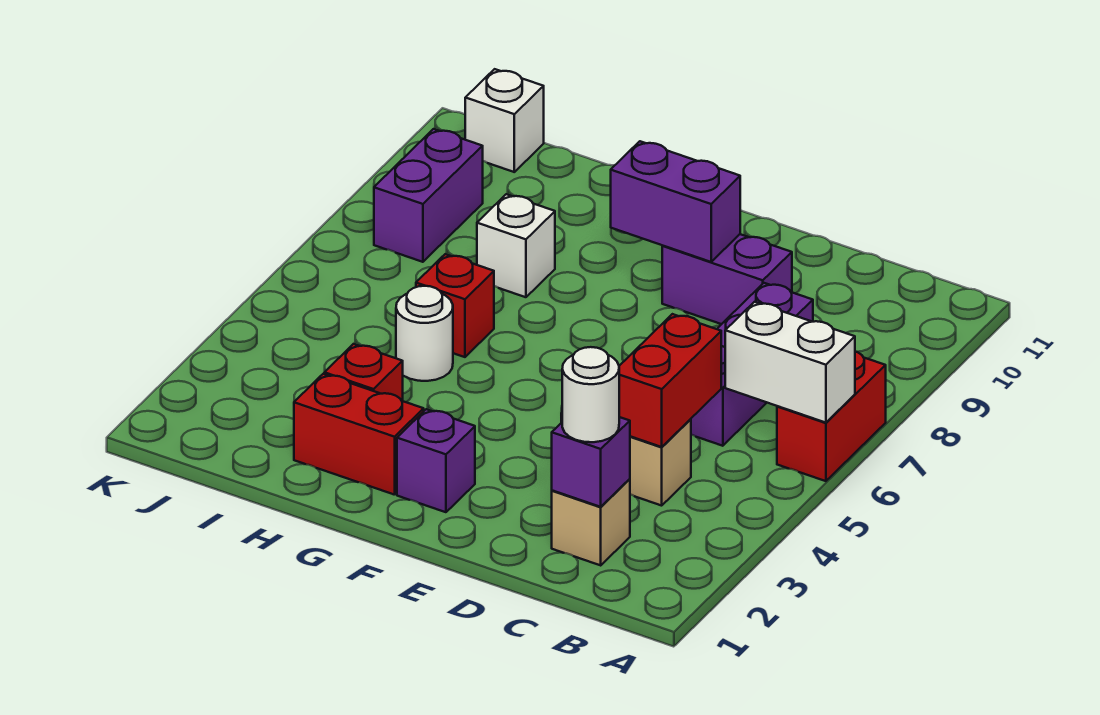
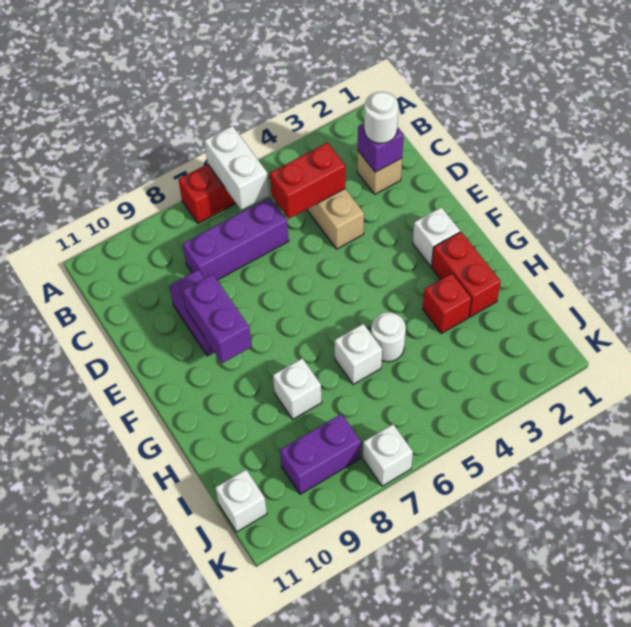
purple 1x1 brick [397,409,475,512] -> white 1x1 brick [413,207,460,267]
red 1x1 brick [416,254,494,357] -> white 1x1 brick [335,324,382,385]
none -> white 1x1 brick [363,424,413,486]

